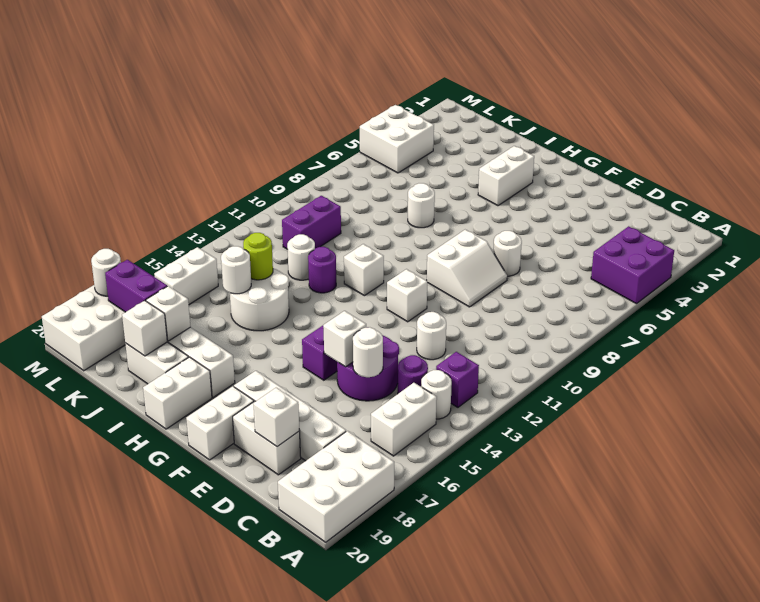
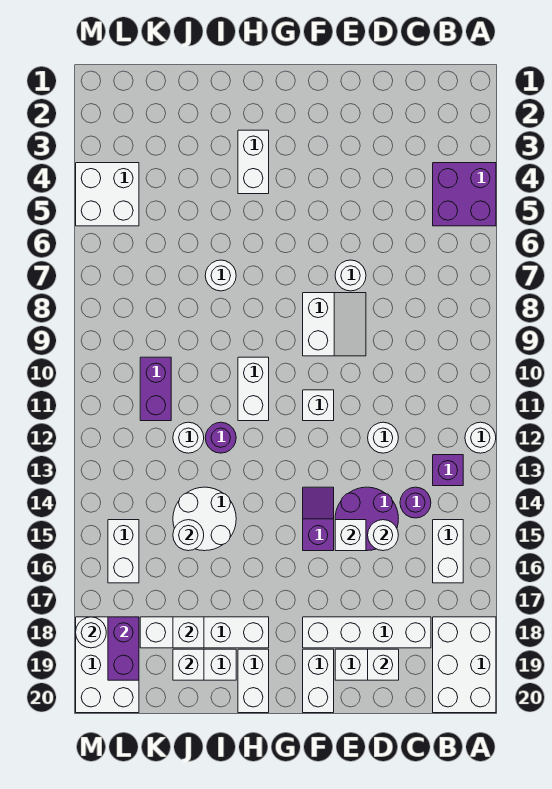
white 1x1 round brick [421,370,452,419] -> white 1x1 round brick moved to [465,422,496,453]
white 1x1 brick [344,244,384,296] -> white 1x2 brick [238,357,269,421]
lime 1x1 round brick [243,233,273,280] -> none
purple 1x2 brick [105,260,167,312] -> purple 1x2 brick turned to [108,617,139,680]

